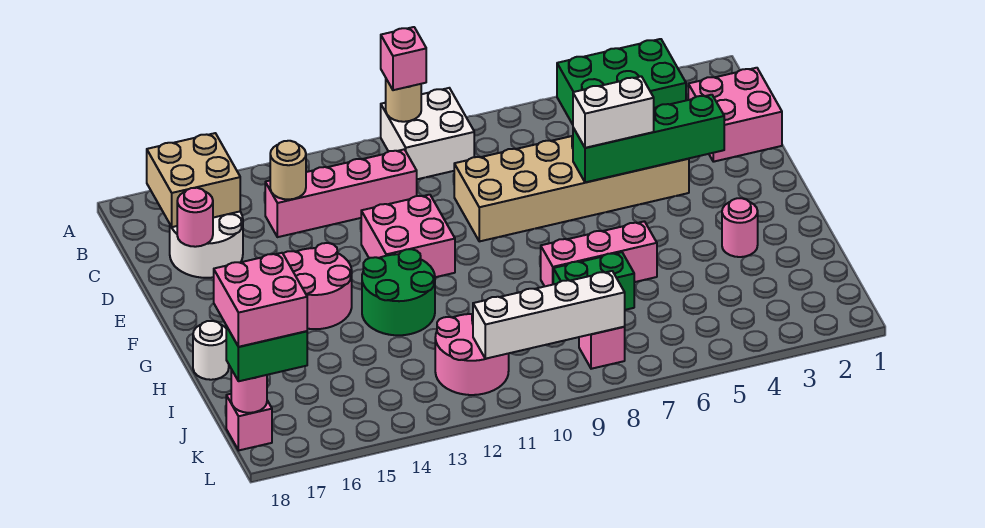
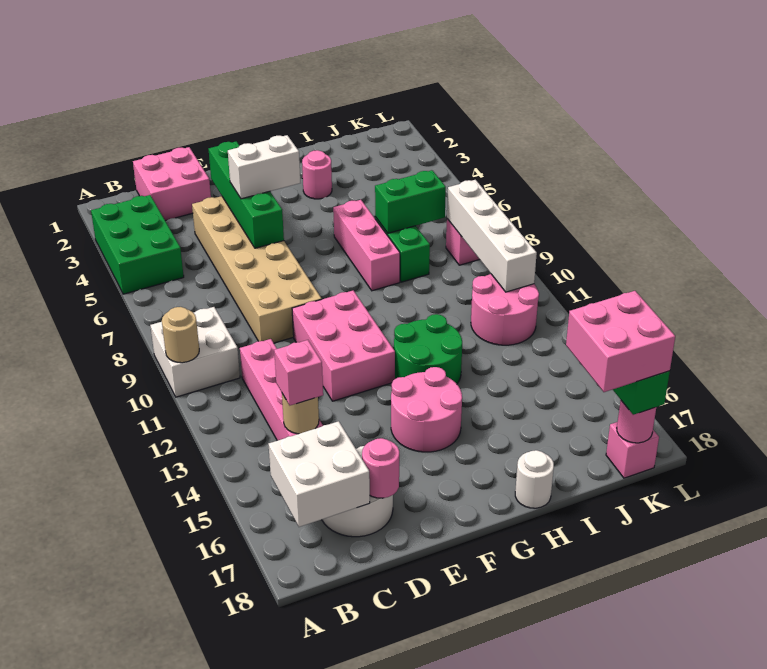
pink 1x1 brick [381,27,426,90] -> pink 1x1 brick moved to [274,340,323,405]
tan 2x2 brick [147,133,240,227] -> white 2x2 brick [269,421,370,527]
white 1x2 brick [573,76,654,148] -> white 1x2 brick turned to [228,135,300,199]
pink 2x2 brick [361,195,455,277] -> pink 2x3 brick [292,291,395,401]
none -> green 1x2 brick [375,170,446,233]

